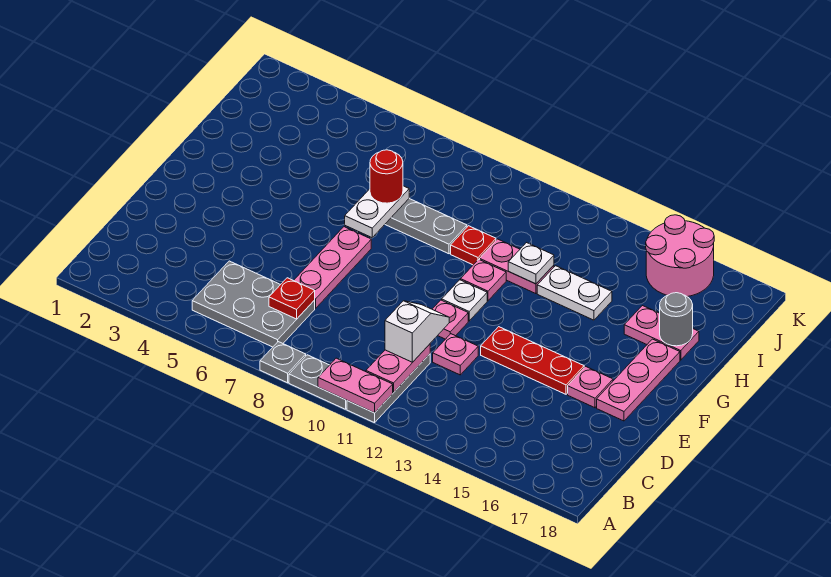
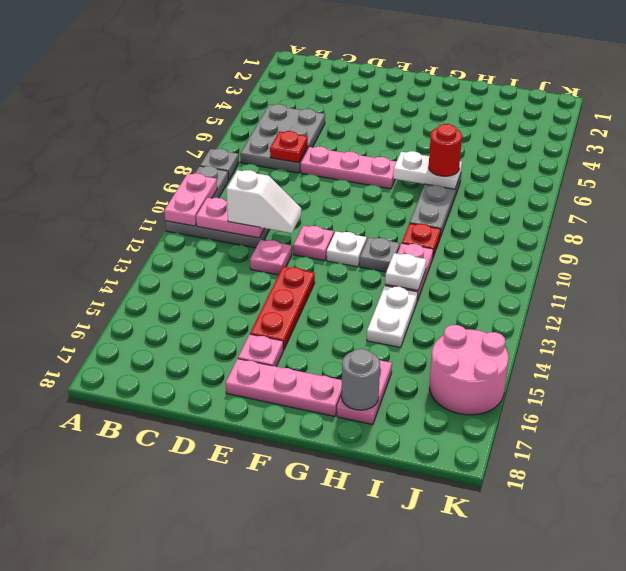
pink 1x1 plate [461,259,506,301] -> grey 1x1 plate [360,237,400,272]

